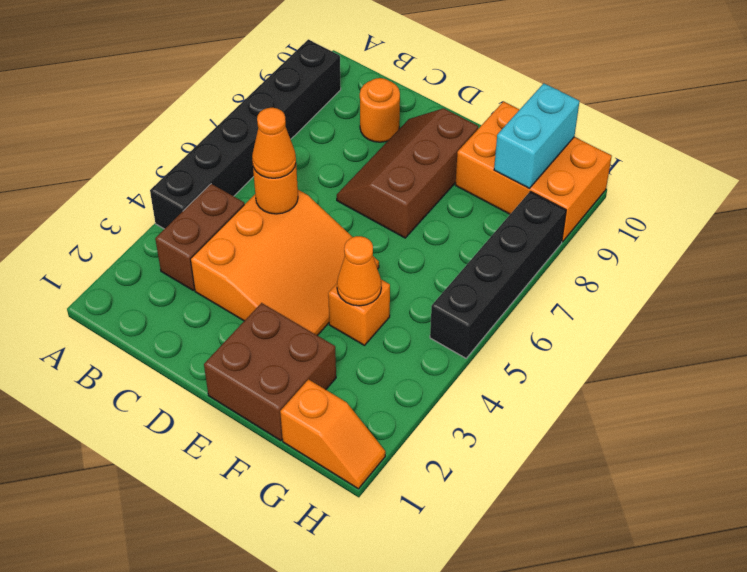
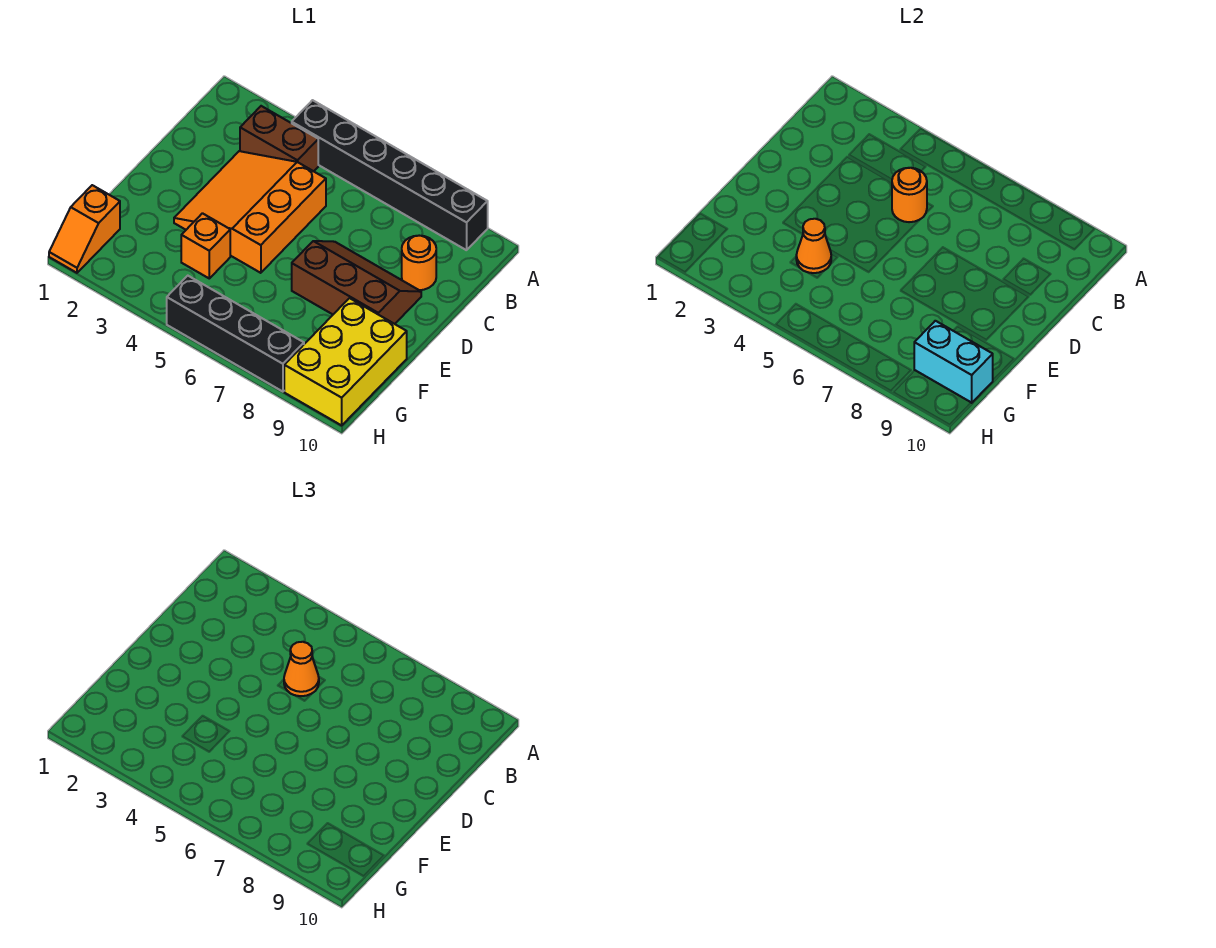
orange 3x3 slope [191,190,379,336] -> orange 3x3 slope turned to [174,151,326,273]
brown 2x2 brick [204,303,336,441] -> none
orange 2x3 brick [456,102,612,242] -> yellow 2x3 brick [284,298,407,425]

